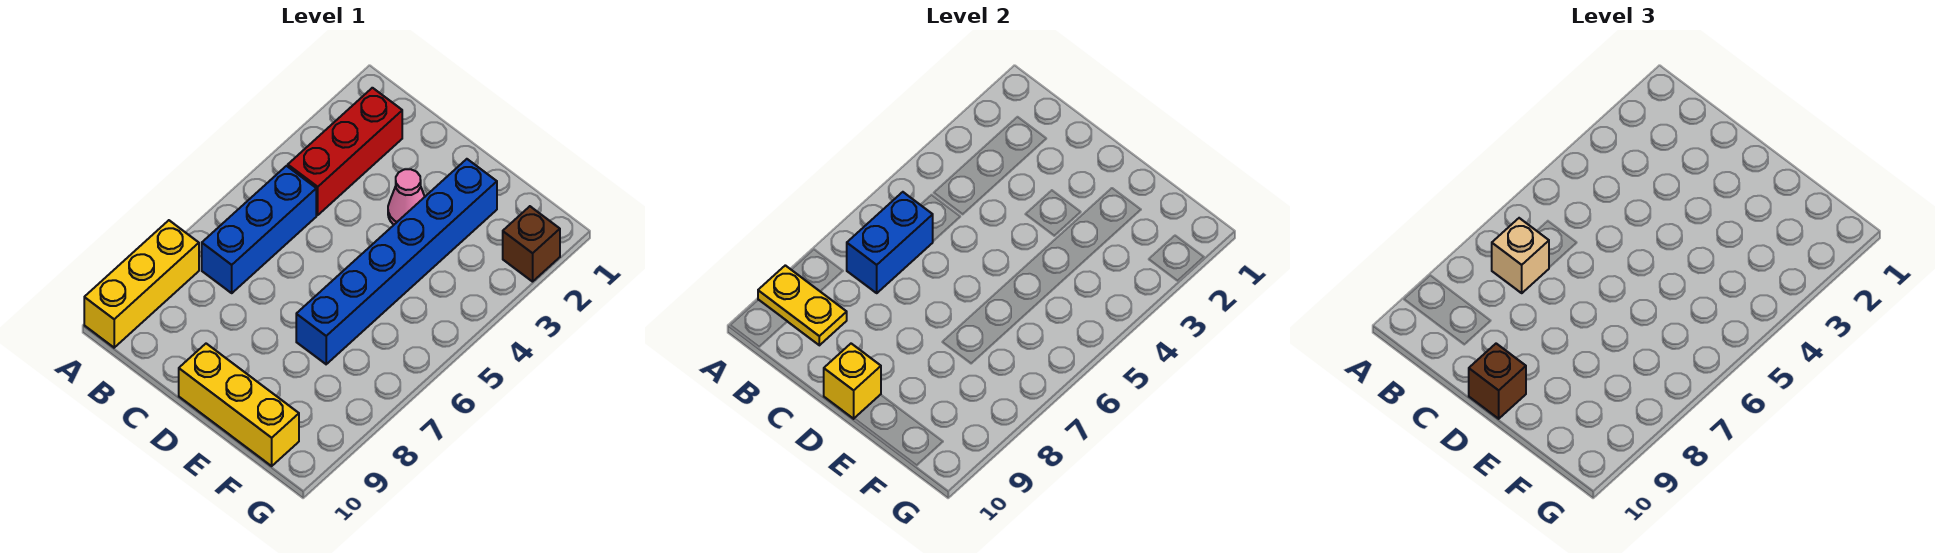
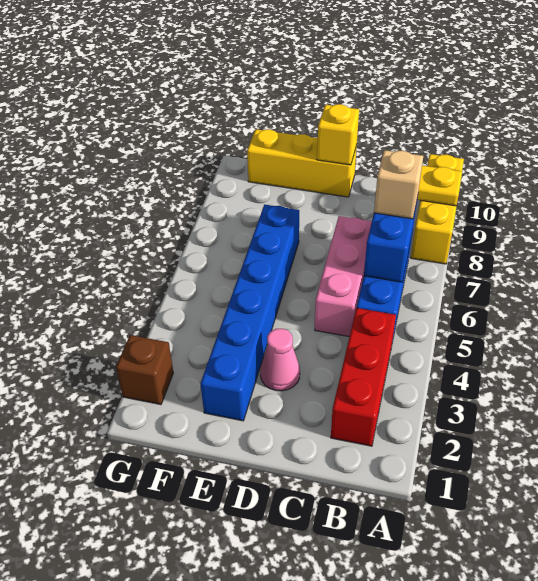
none -> pink 1x3 brick [315,216,372,337]
brown 1x1 brick [1469,344,1526,419] -> none

